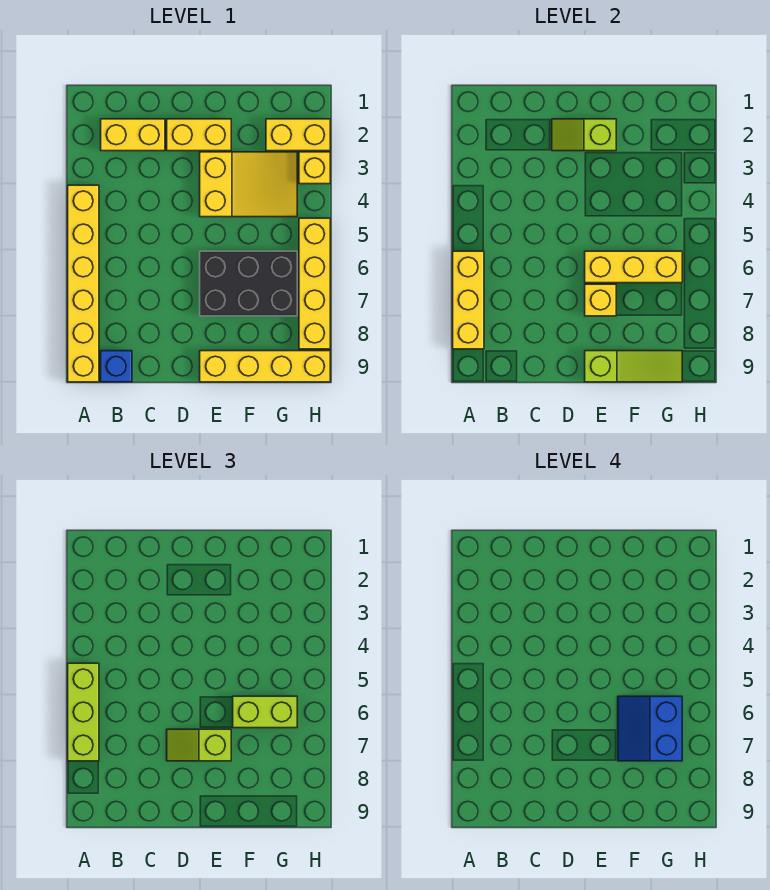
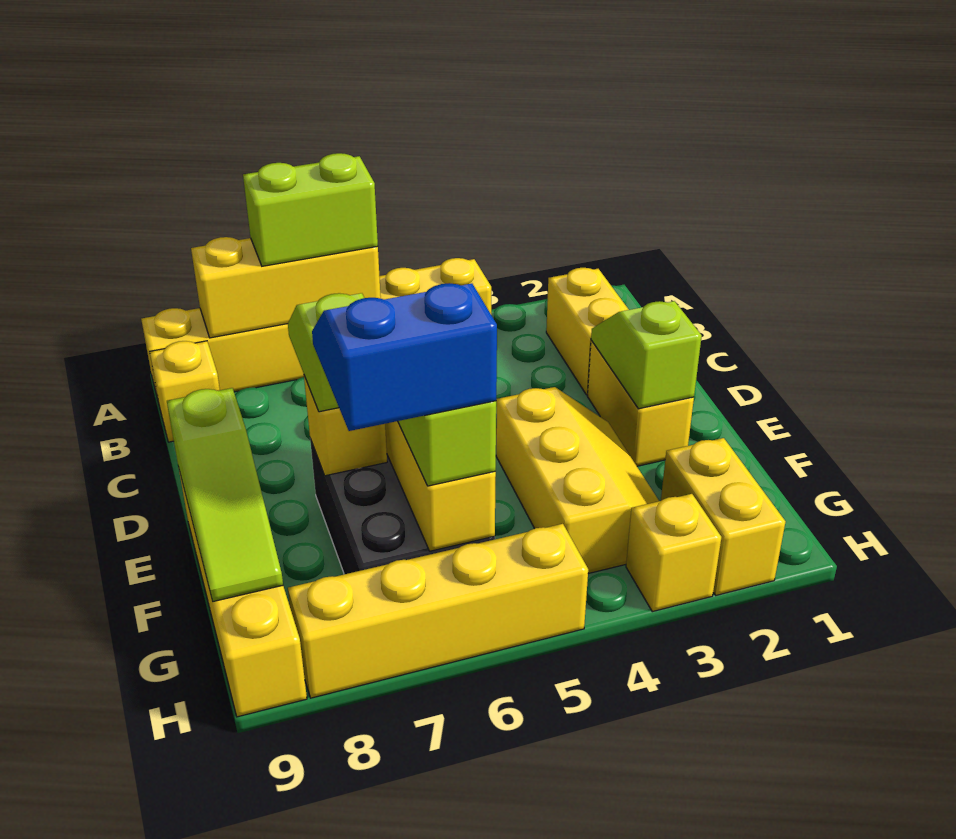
lime 1x3 brick [68,663,99,761] -> lime 1x2 brick [243,153,378,266]
blue 1x1 brick [101,351,132,382] -> yellow 1x1 brick [149,341,220,442]
yellow 2x3 slope [200,152,297,217] -> yellow 2x3 slope turned to [496,387,659,574]

